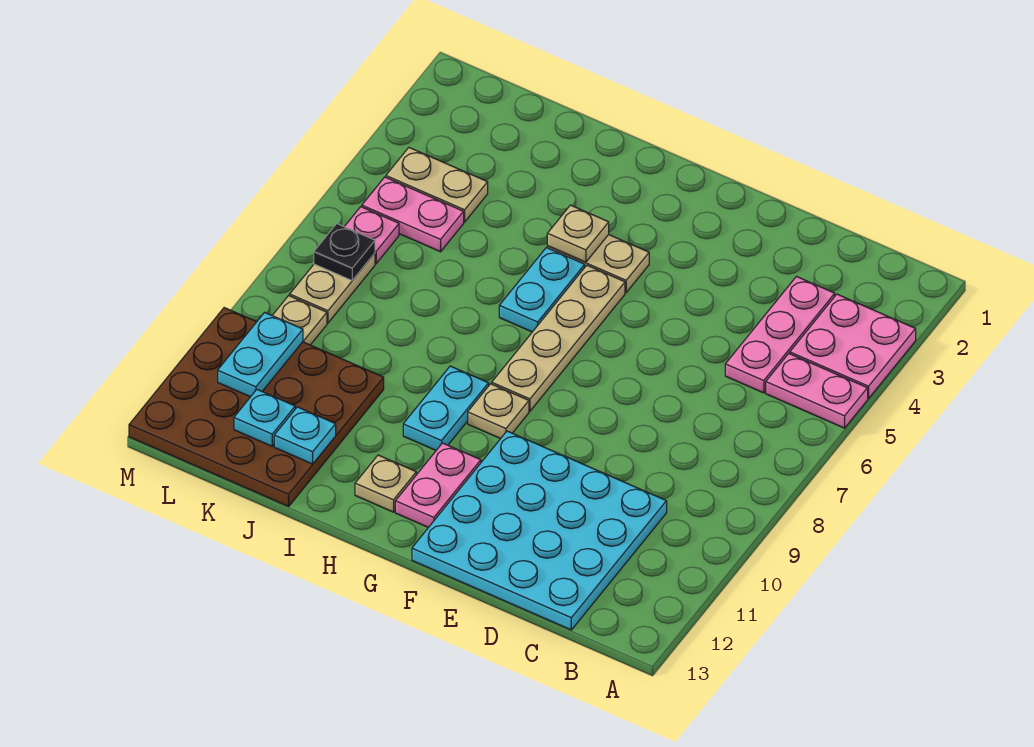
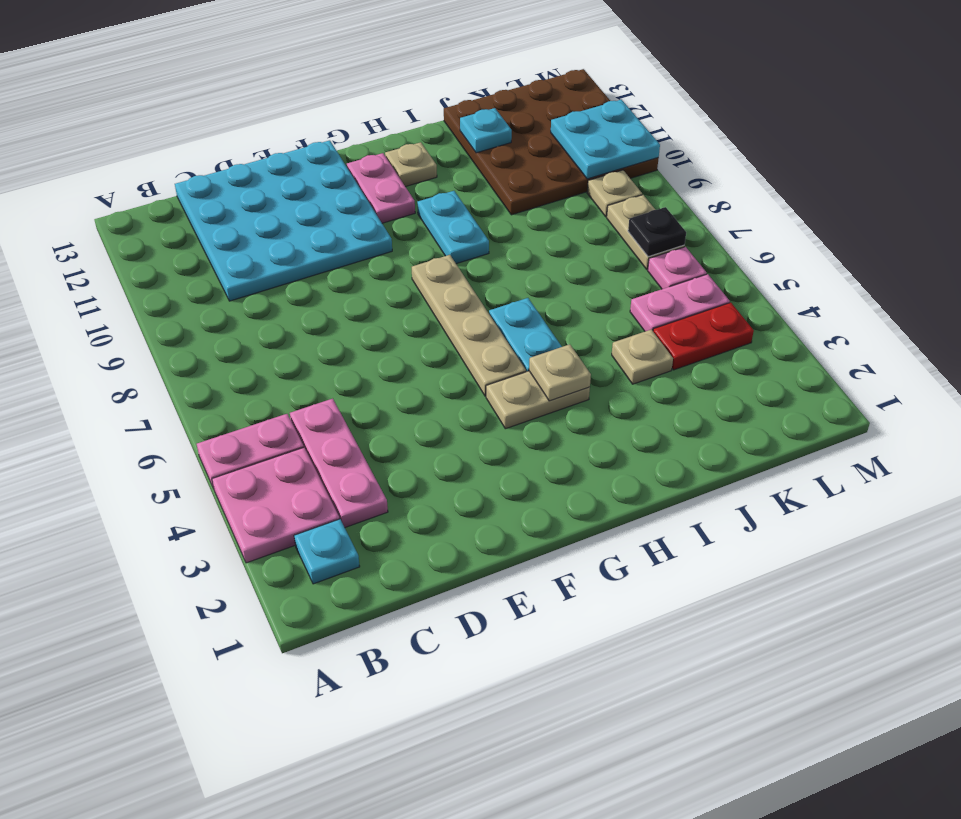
tan 1x1 plate [468,384,529,439] -> tan 1x1 plate moved to [612,329,673,384]
tan 1x2 plate [386,148,488,222] -> red 1x2 plate [653,303,754,370]
cyan 1x1 plate [234,390,295,446] -> cyan 1x1 plate moved to [294,519,360,584]
cyan 1x2 plate [218,312,303,397] -> cyan 2x2 plate [551,100,660,179]

